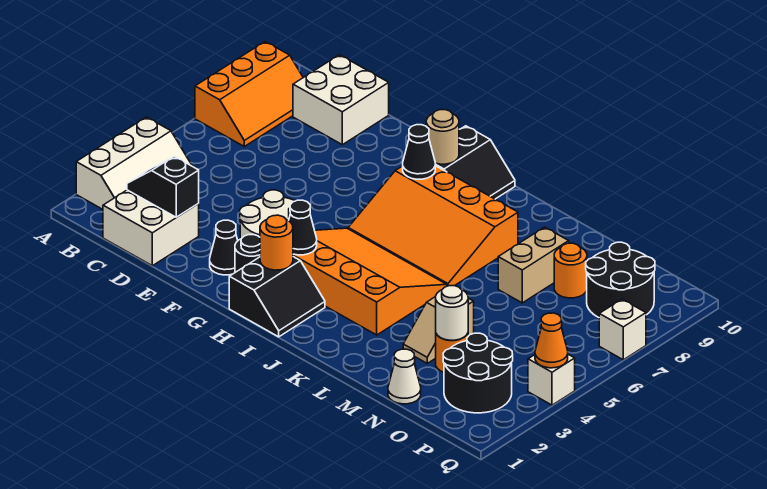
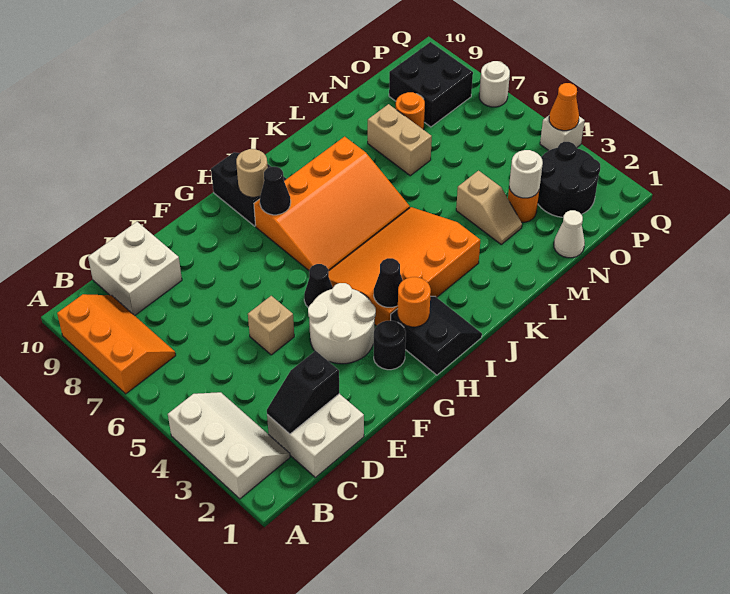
none -> tan 1x1 brick [248,296,294,355]
black 1x1 cone [210,220,238,275] -> black 1x1 cone moved to [304,264,333,307]
black 2x2 round brick [586,242,655,317] -> black 2x2 brick [389,42,473,127]
white 1x1 brick [599,299,646,360] -> white 1x1 round brick [479,61,510,107]

